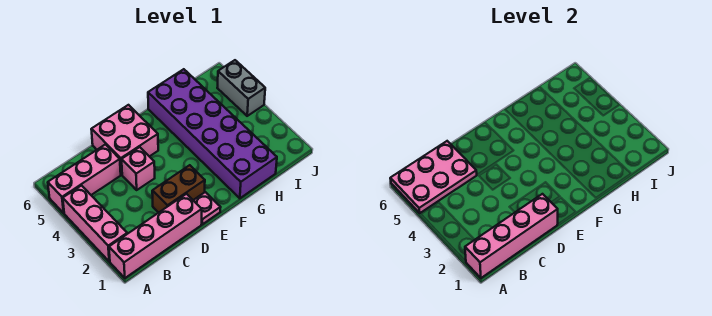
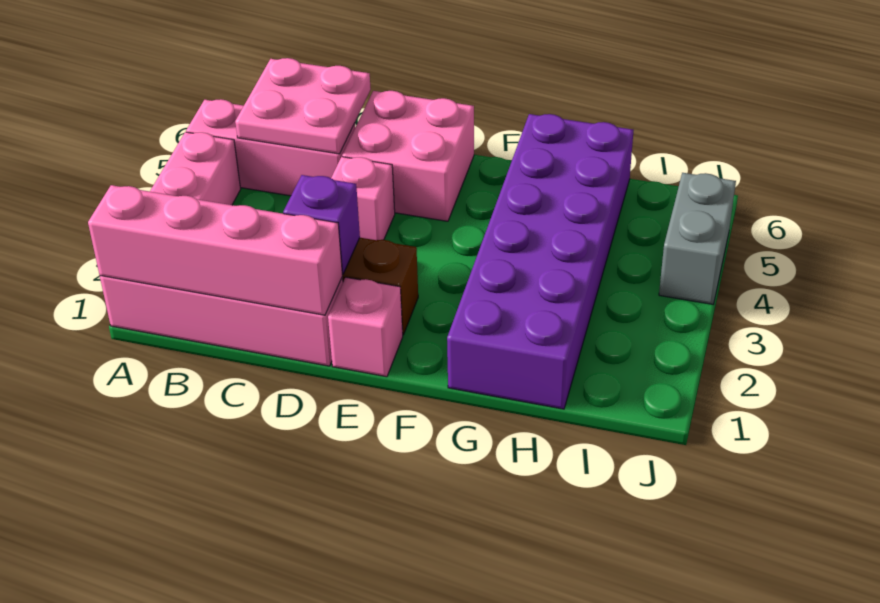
pink 2x3 plate [390,141,477,213] -> pink 2x2 plate [235,58,371,154]
none -> purple 1x1 brick [283,175,360,274]
pink 1x1 plate [193,192,221,224] -> pink 1x1 brick [328,277,403,377]

